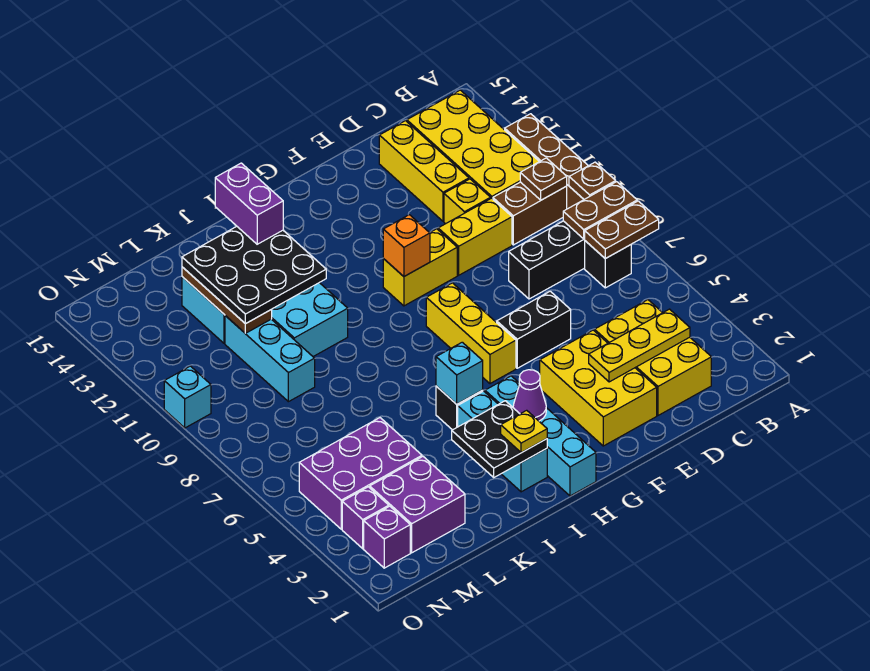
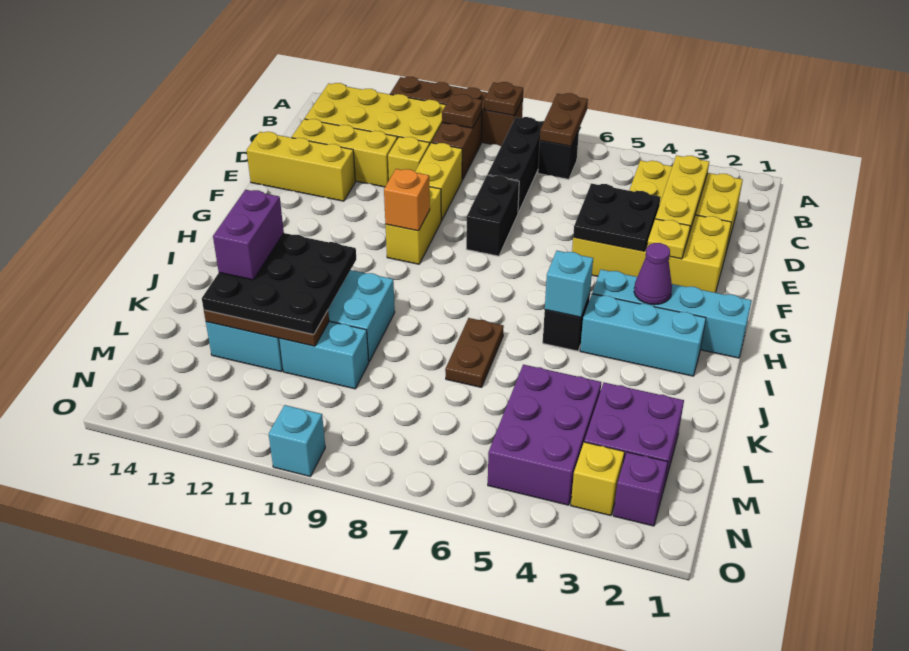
brown 1x2 plate [563,182,637,239] -> brown 1x2 plate moved to [445,318,504,387]
yellow 2x3 brick [540,330,657,446] -> yellow 2x4 brick [572,215,731,293]
black 1x2 brick [497,291,571,368] -> black 1x2 brick moved to [466,175,519,256]
yellow 1x3 brick [426,283,516,383] -> yellow 1x3 brick moved to [247,132,355,201]
black 2x2 plate [452,401,547,477] -> black 2x2 plate moved to [573,183,660,251]
yellow 1x1 plate [501,410,547,453] -> yellow 1x1 plate moved to [647,219,690,259]
purple 1x2 brick [215,163,283,244] -> purple 1x2 brick turned to [213,190,284,280]
cyan 1x3 brick [225,316,315,402] -> cyan 1x2 brick [279,321,369,389]
purple 1x1 brick [342,487,389,549] -> yellow 1x1 brick [571,442,624,516]

